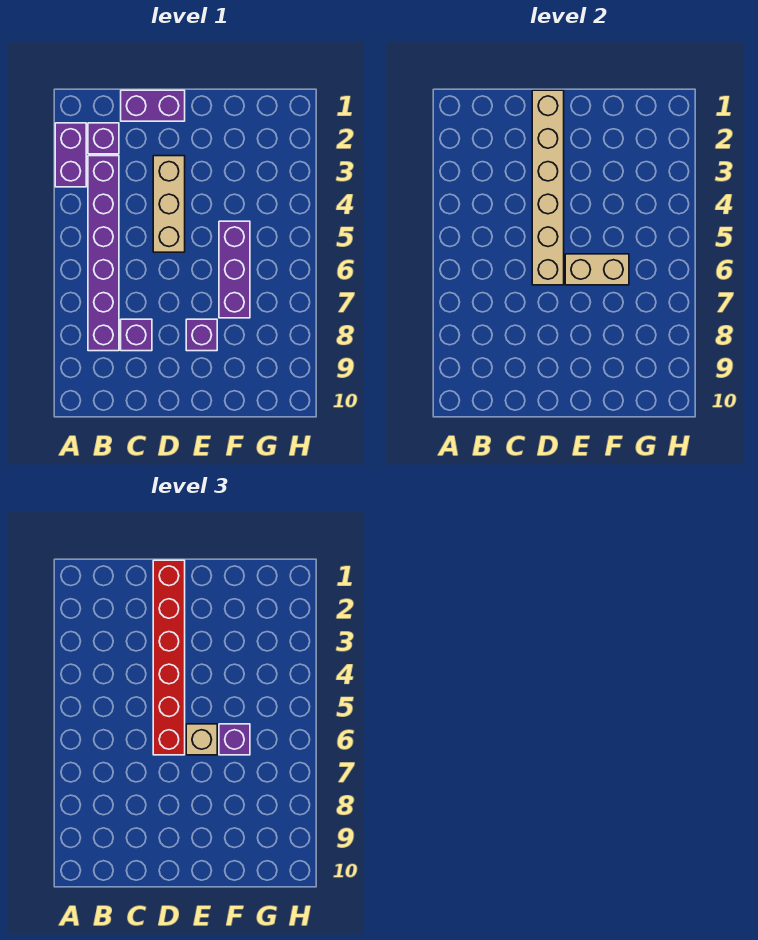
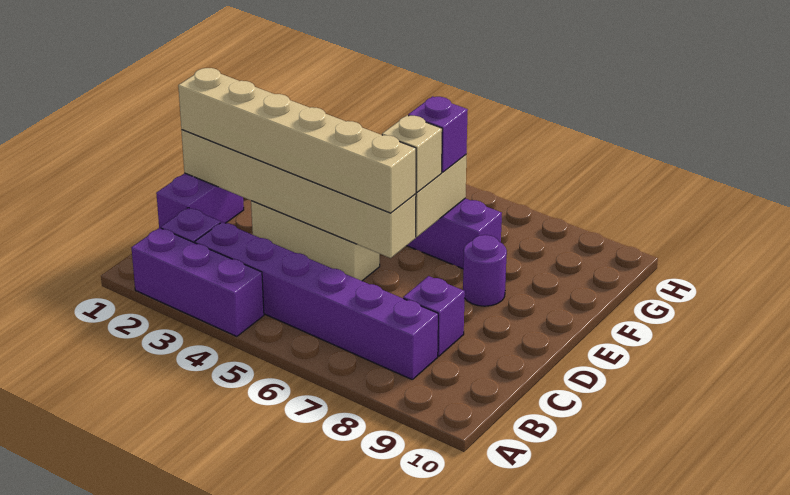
purple 1x2 brick [55,123,86,187] -> purple 1x3 brick [132,228,264,337]
red 1x6 brick [153,560,185,755] -> tan 1x6 brick [178,68,416,213]
purple 1x1 brick [186,319,217,351] -> purple 1x1 round brick [463,235,507,306]

